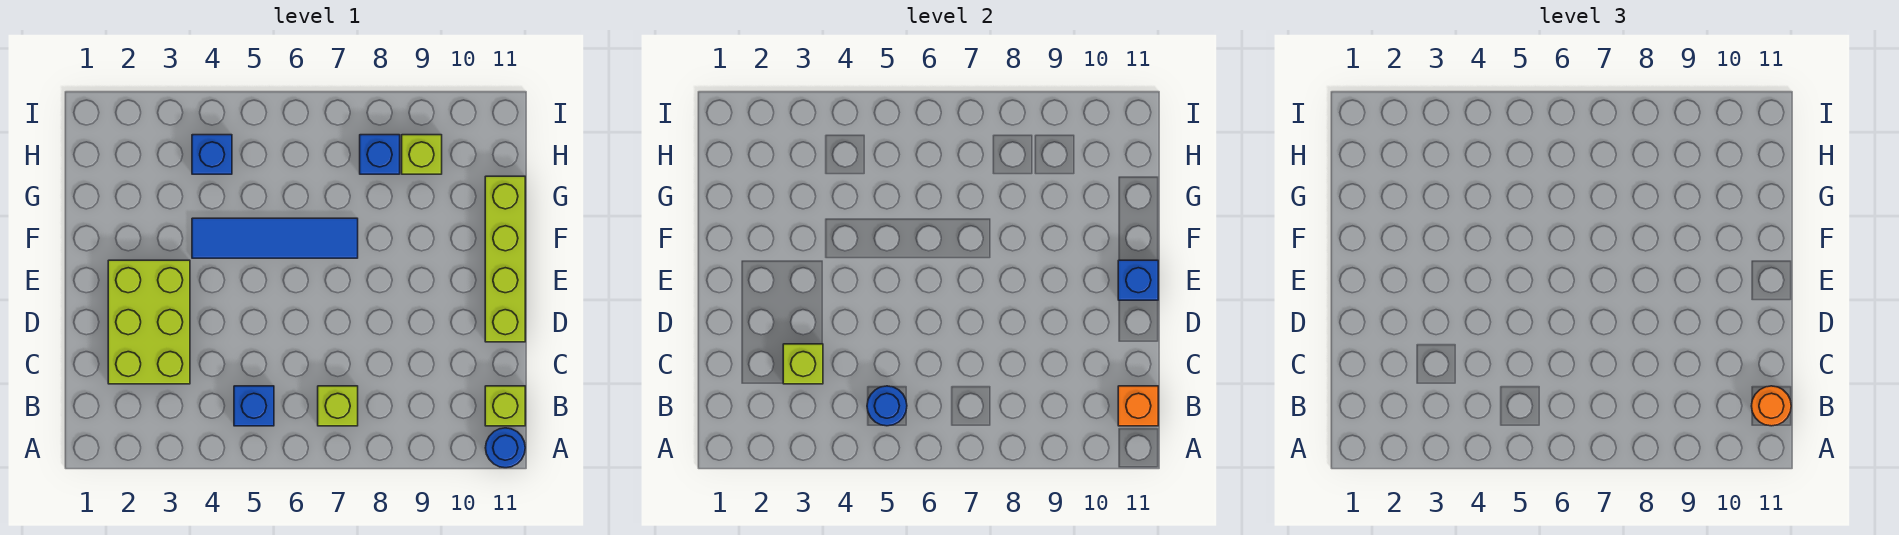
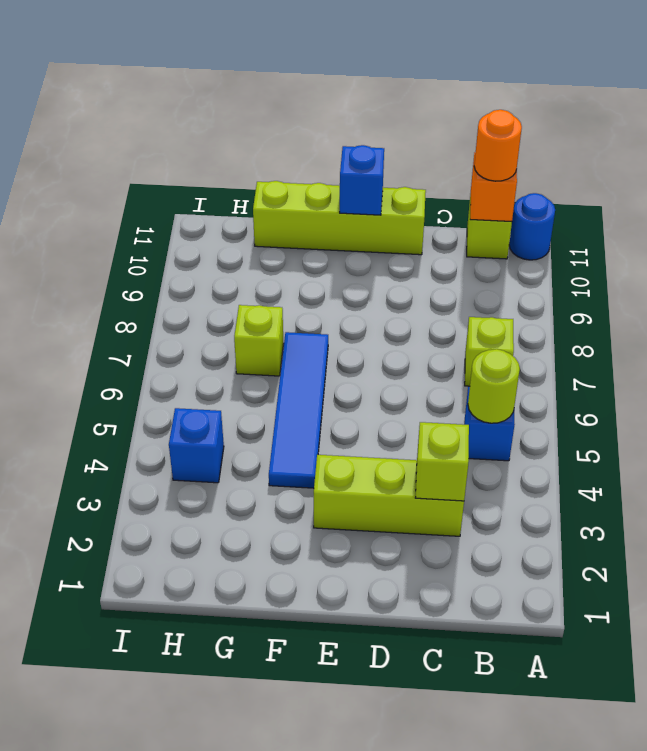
blue 1x1 round brick [867,386,907,426] -> lime 1x1 round brick [468,349,520,423]
lime 2x3 brick [108,260,190,384] -> lime 1x3 brick [314,455,464,536]
blue 1x1 brick [360,135,400,174] -> none
lime 1x1 brick [402,135,442,174] -> lime 1x1 brick moved to [234,305,284,376]

